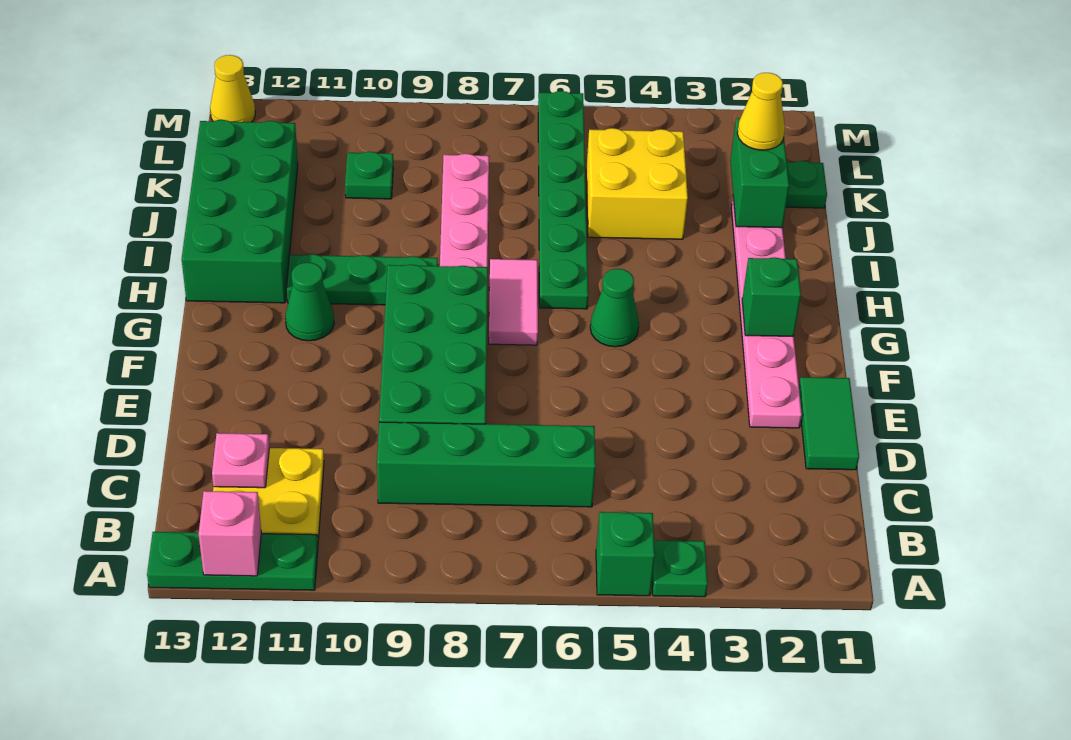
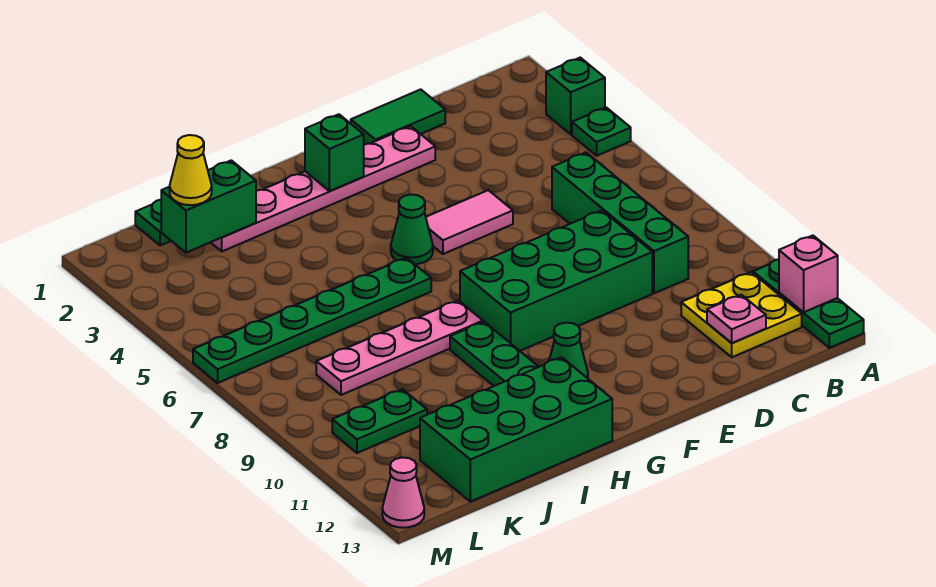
green 1x1 brick [596,512,655,596] -> green 1x1 brick moved to [546,58,605,134]
pink 1x2 tile [489,259,538,345] -> pink 1x2 tile moved to [426,190,513,254]
yellow 2x2 brick [586,128,688,239] -> none
green 1x1 plate [345,152,393,199] -> green 1x2 plate [332,389,427,453]
yellow 1x1 cone [210,55,255,122] -> pink 1x1 cone [382,458,424,528]

